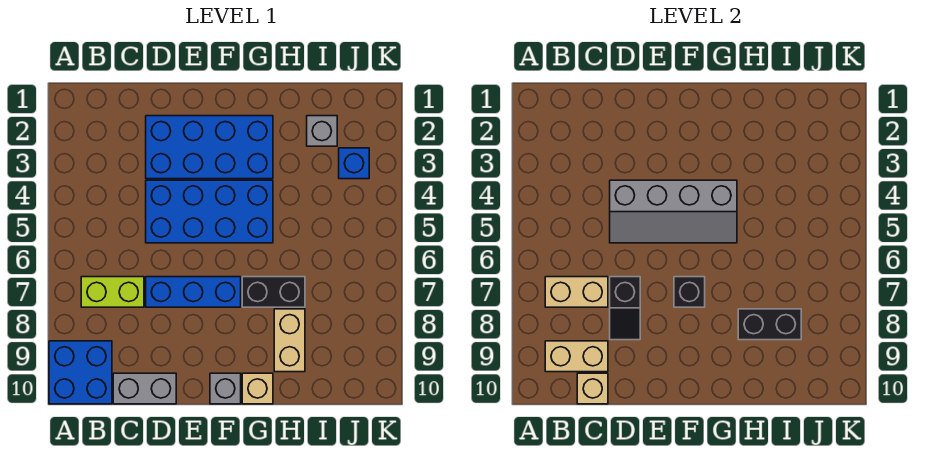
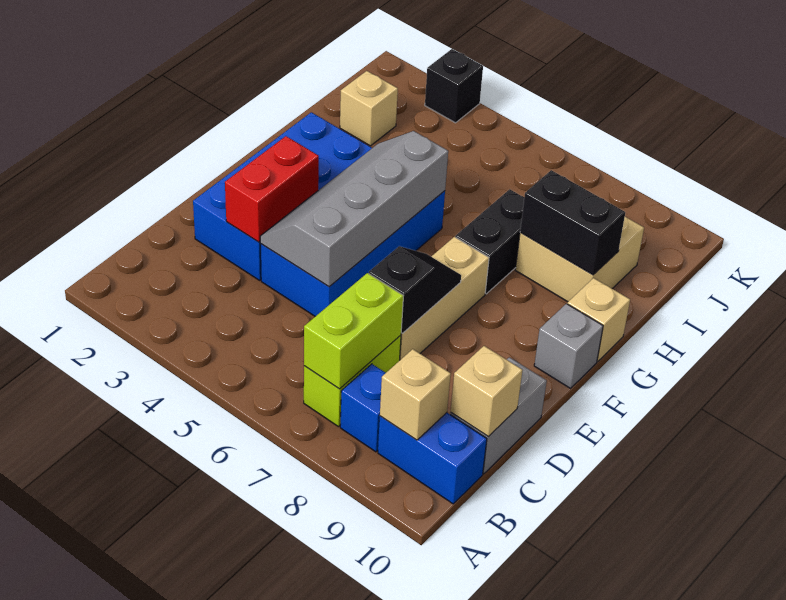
blue 2x2 brick [49,341,112,404] -> blue 1x2 brick [378,413,487,504]
tan 1x2 brick [545,277,608,307] -> lime 1x2 brick [304,273,403,389]
tan 1x2 brick [545,341,608,372] -> tan 1x1 brick [380,349,451,440]
none -> red 1x2 brick [225,136,319,242]
grey 2x4 slope [610,180,737,243] -> grey 2x4 slope turned to [260,131,448,287]
blue 1x3 brick [146,277,241,307] -> tan 1x3 brick [400,237,489,360]
black 1x2 slope [610,277,640,340] -> black 1x2 slope turned to [369,246,461,333]
black 1x1 brick [674,277,705,307] -> black 1x1 brick moved to [425,49,483,123]
tan 1x2 brick [274,309,305,372] -> tan 2x2 brick [515,217,644,302]
black 1x2 brick [738,309,801,340] -> black 1x2 brick turned to [520,170,625,275]
grey 1x1 brick [307,116,337,146] -> tan 1x1 brick [340,71,398,146]
blue 1x1 brick [339,148,369,179] -> blue 1x1 brick moved to [340,364,385,452]

